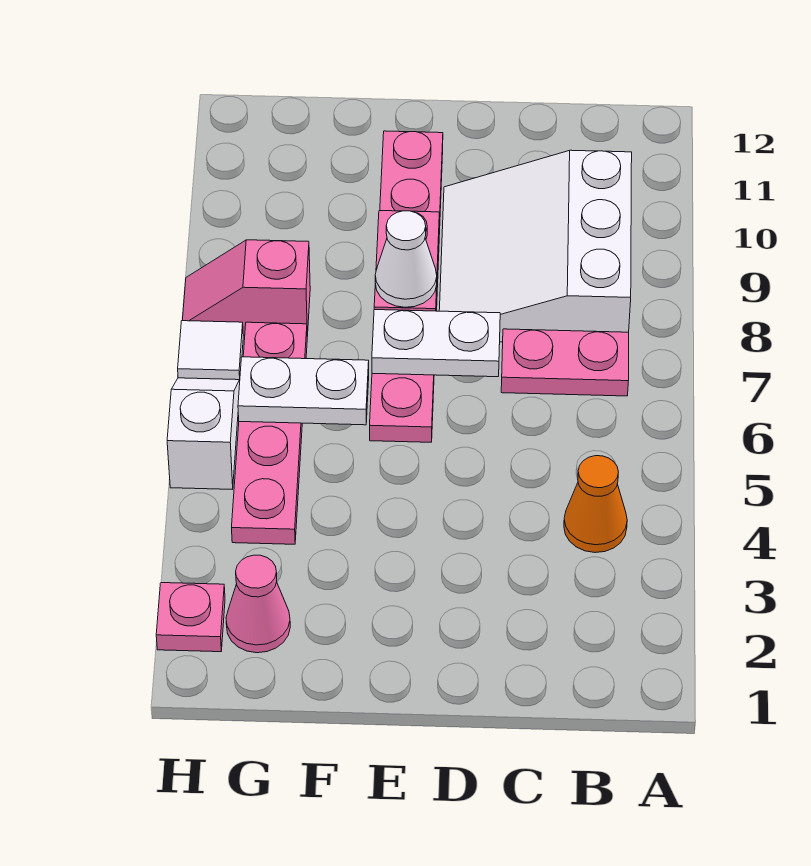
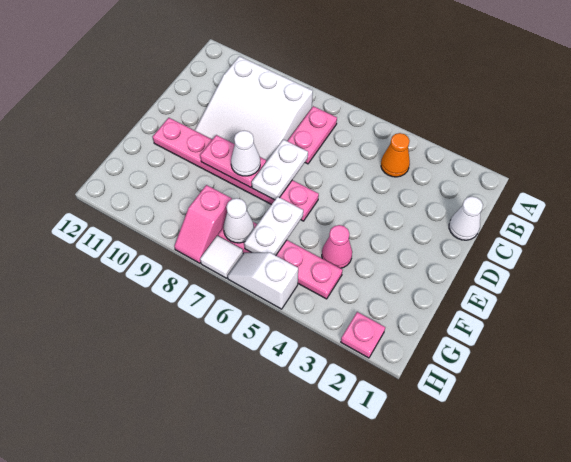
none -> white 1x1 cone [449,197,483,240]
pink 1x1 cone [226,555,290,653] -> pink 1x1 cone moved to [322,225,352,268]
none -> white 1x1 cone [223,198,254,243]

